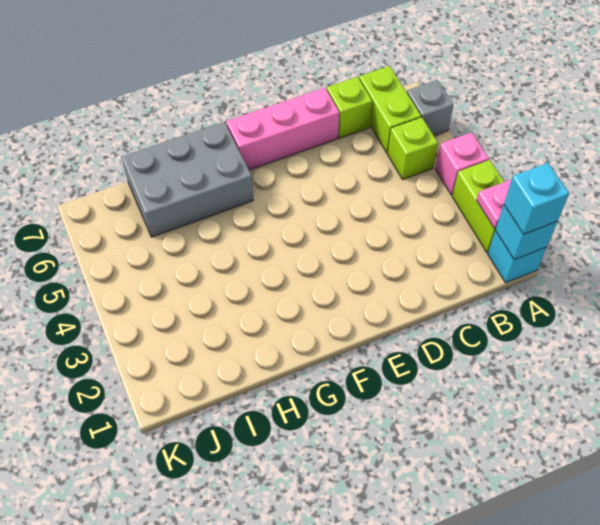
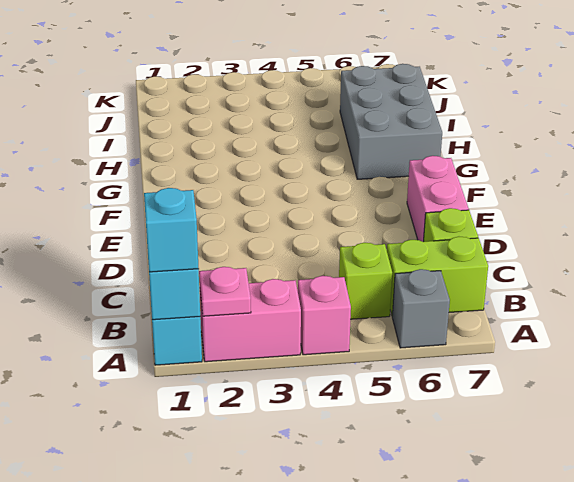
lime 1x2 brick [452,160,504,252] -> pink 1x2 brick [200,279,301,362]
pink 1x3 brick [226,88,339,170] -> pink 1x2 brick [407,156,469,242]

